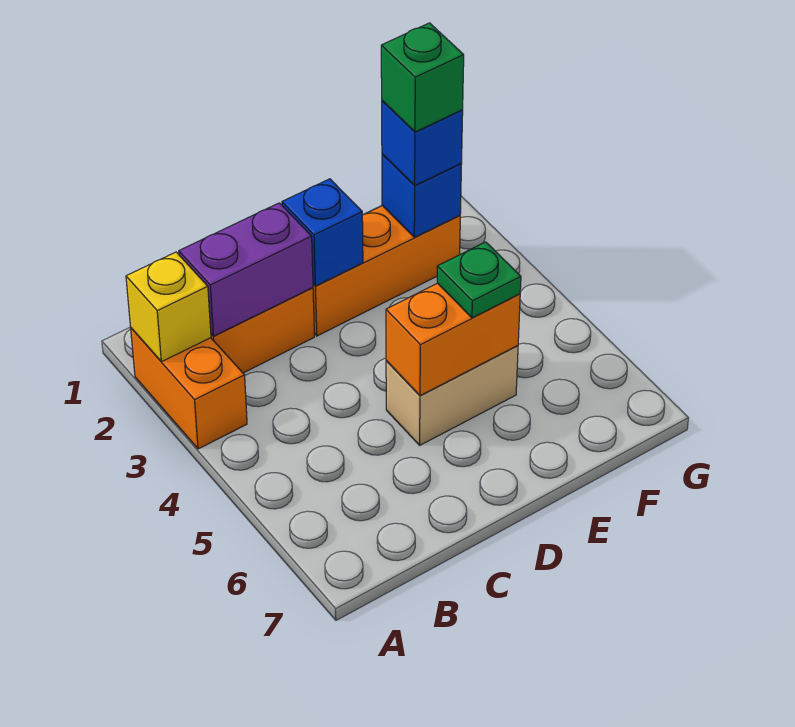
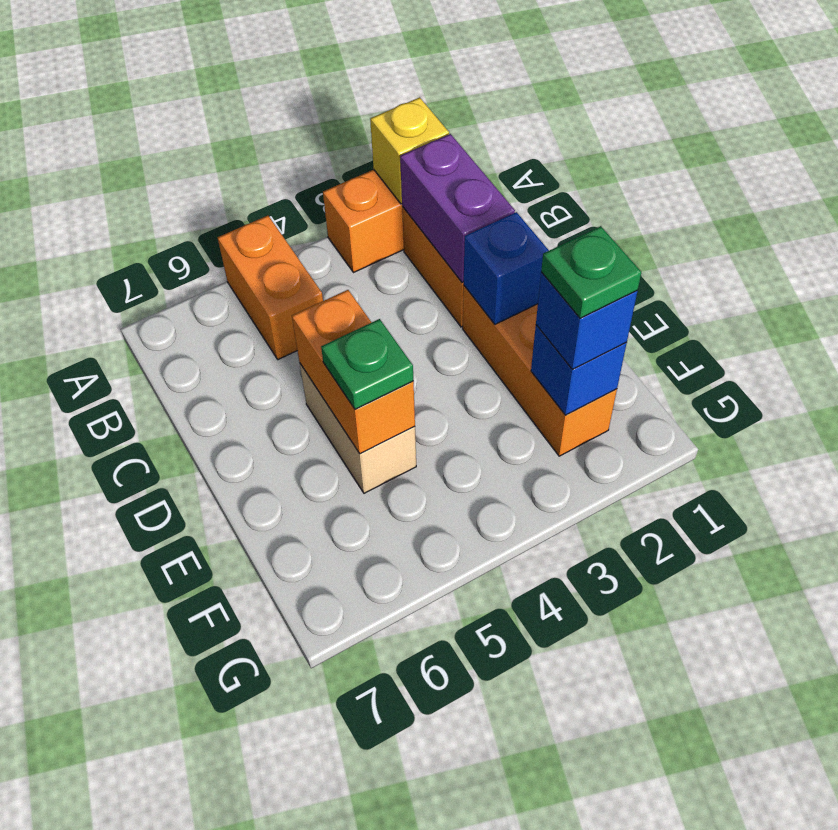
none -> orange 1x2 brick [218,216,323,360]
green 1x1 brick [381,23,464,132] -> green 1x1 plate [541,226,641,318]

